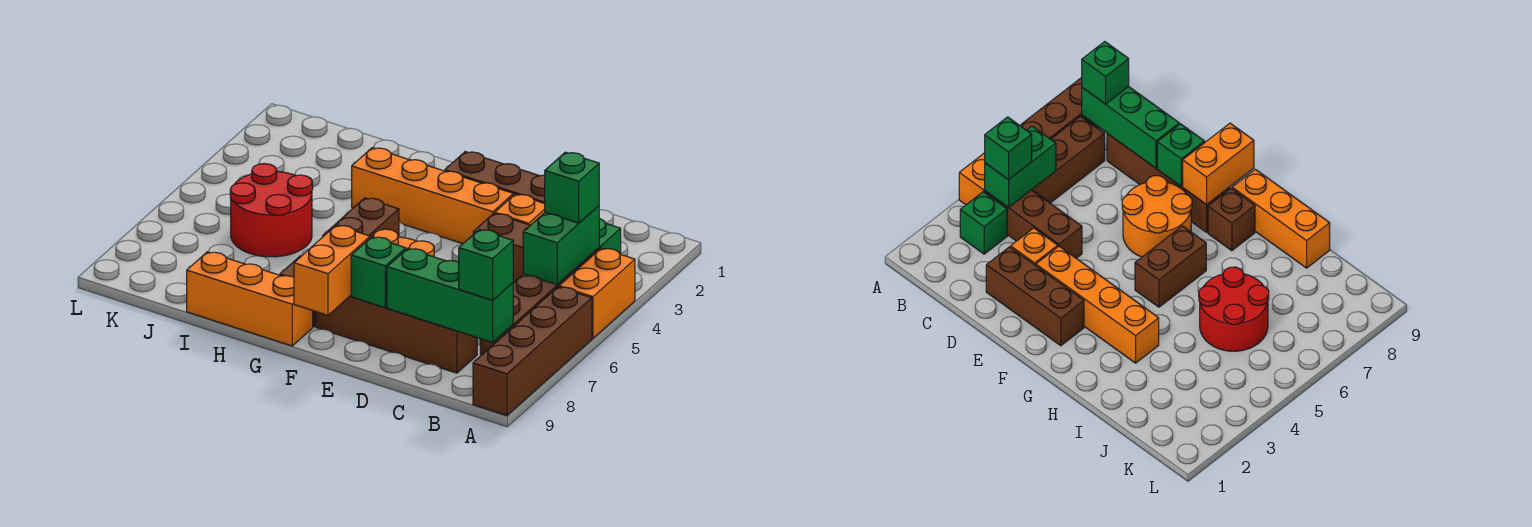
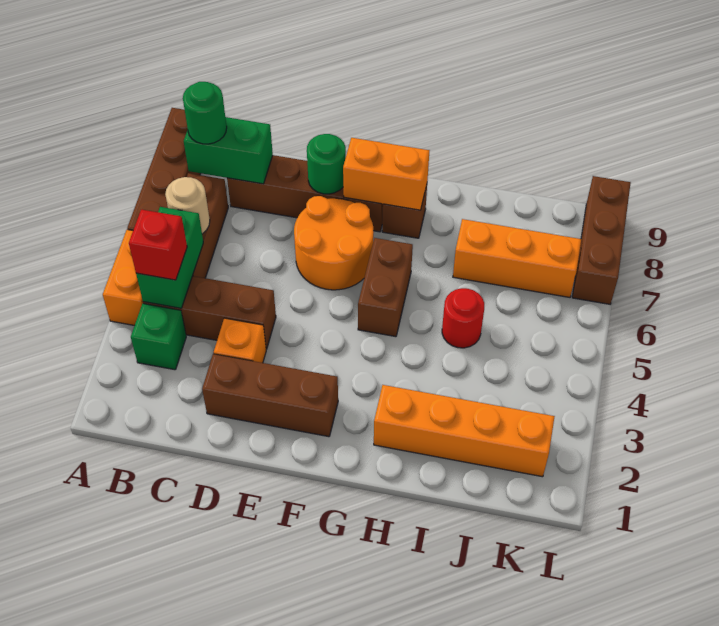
green 1x1 brick [545,152,599,223] -> red 1x1 brick [129,209,187,280]
none -> tan 1x1 round brick [165,177,210,234]
green 1x3 brick [387,248,513,343] -> green 1x2 brick [184,117,273,184]
green 1x1 brick [459,229,513,300] -> green 1x1 round brick [183,82,227,144]
orange 1x4 brick [352,148,513,244] -> orange 1x4 brick moved to [374,385,555,477]
green 1x1 brick [351,237,406,308] -> green 1x1 round brick [307,134,346,194]
orange 1x2 brick [294,225,370,315] -> orange 1x2 brick turned to [343,138,429,210]
orange 1x3 brick [187,252,313,346] -> orange 1x3 brick moved to [453,219,581,297]
red 2x2 round brick [230,164,313,257] -> red 1x1 round brick [442,288,484,348]
none -> brown 1x3 brick [572,176,631,304]

